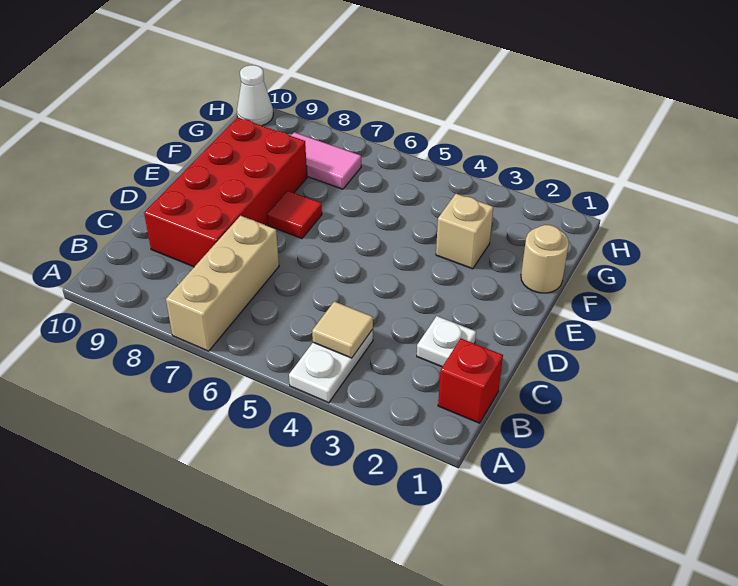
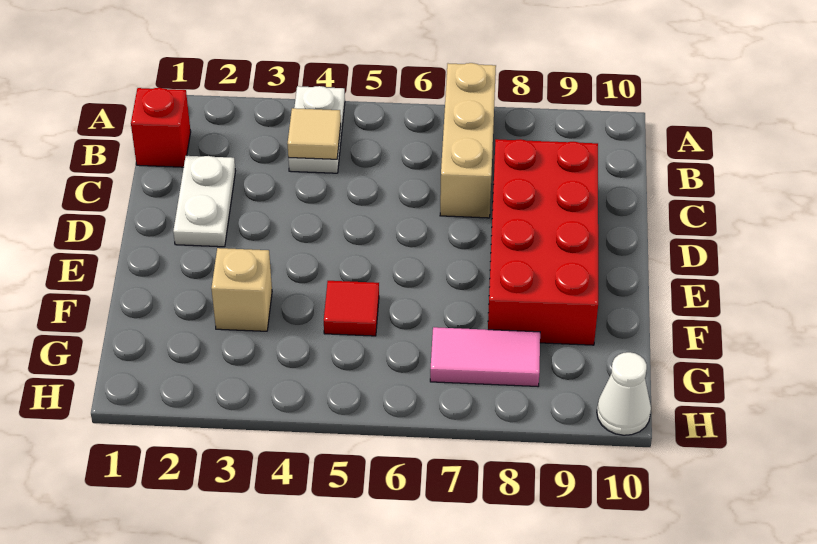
white 1x1 plate [417,316,476,367] -> white 1x2 plate [173,156,235,247]
red 1x1 tile [267,191,322,239] -> red 1x1 tile moved to [324,281,379,336]
tan 1x1 round brick [521,225,569,293] -> none

